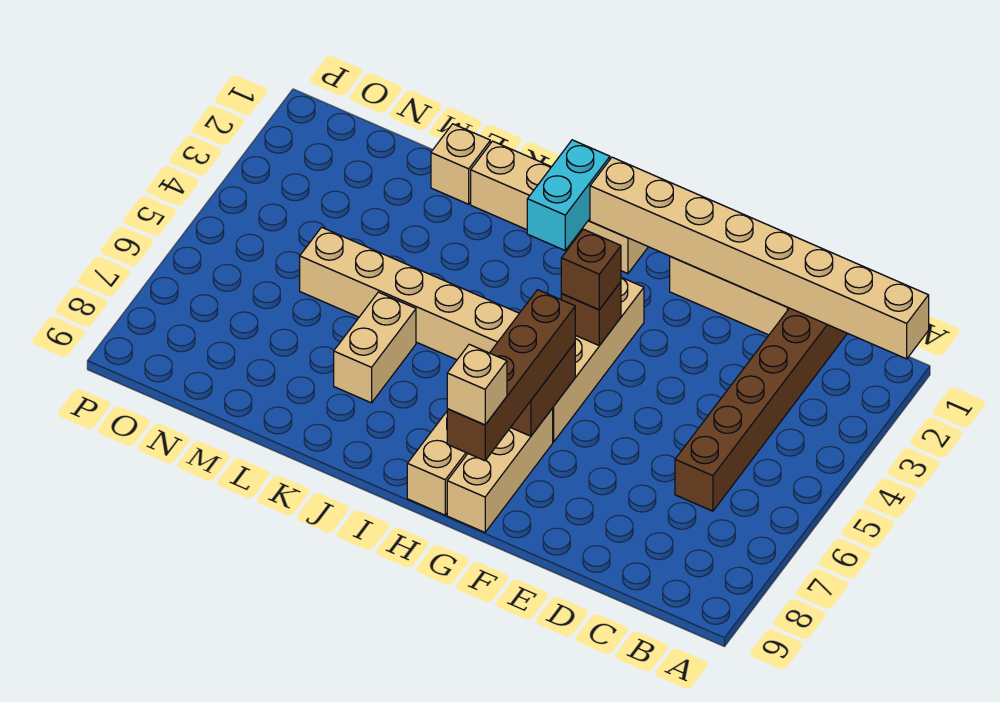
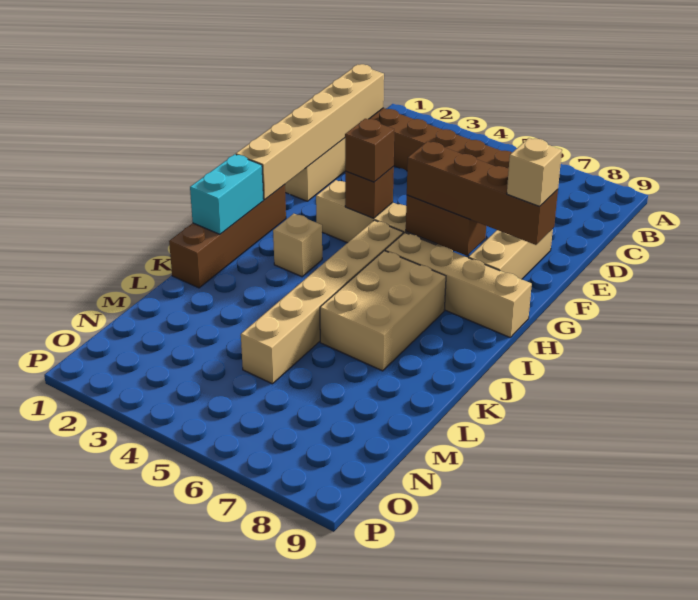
tan 1x8 brick [590,157,929,359] -> tan 1x6 brick [236,64,384,200]
tan 1x3 brick [447,408,553,532] -> tan 1x3 brick turned to [469,229,553,279]
tan 1x4 brick [471,141,648,274] -> brown 1x4 brick [169,185,286,288]
cyan 1x2 brick [527,140,610,250] -> cyan 1x2 brick turned to [190,154,264,234]
tan 1x2 brick [334,292,416,403] -> tan 2x3 brick [320,251,446,371]
tan 1x1 brick [431,124,490,204] -> tan 1x1 brick moved to [273,214,322,277]

